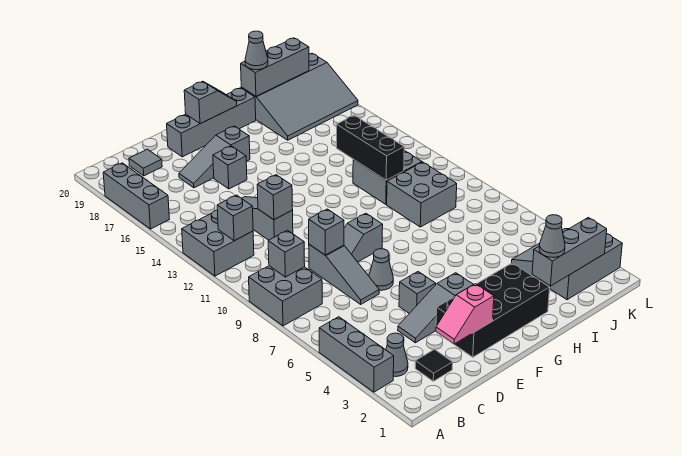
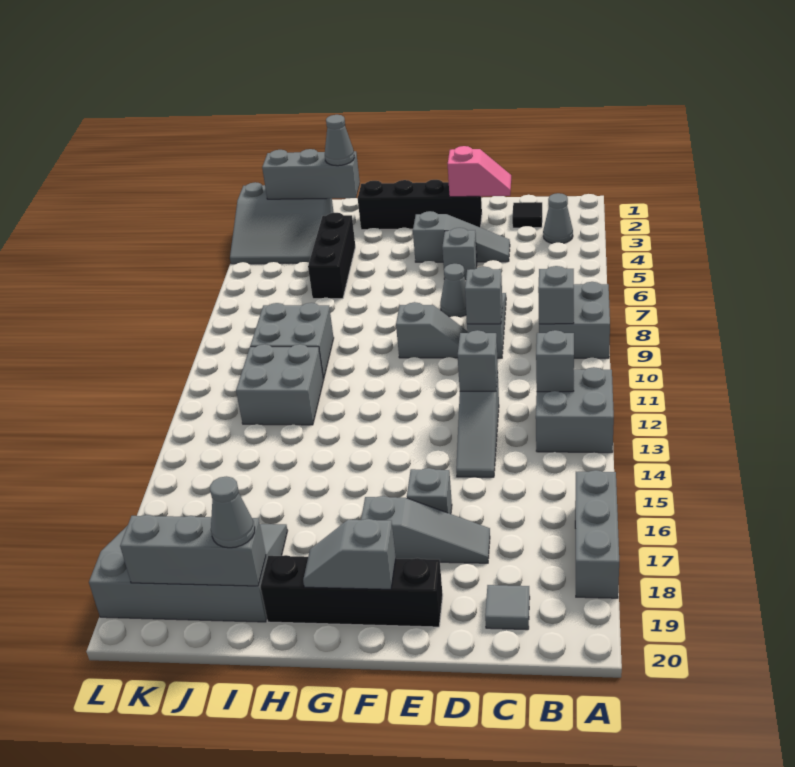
grey 1x3 brick [319,317,394,392] -> none
black 2x4 brick [436,263,550,357] -> black 1x4 brick [358,180,482,230]
grey 1x4 brick [167,88,256,157] -> black 1x4 brick [261,555,443,627]
black 1x3 brick [337,115,404,180] -> black 1x3 brick moved to [308,213,355,299]

